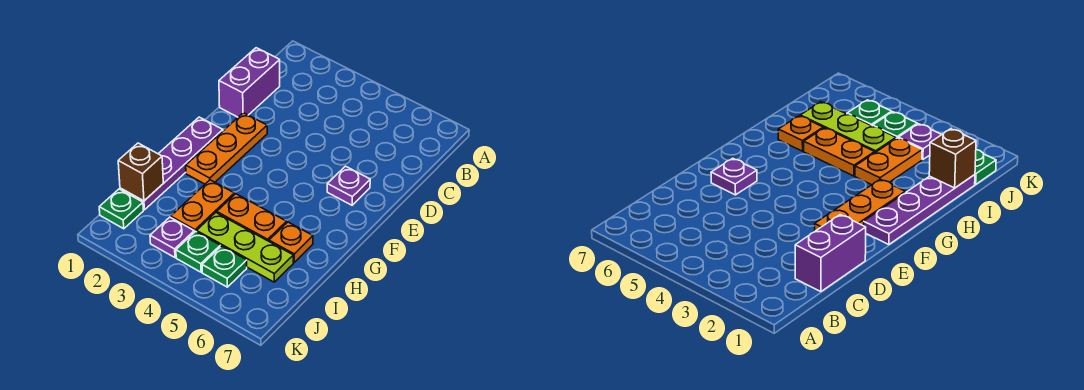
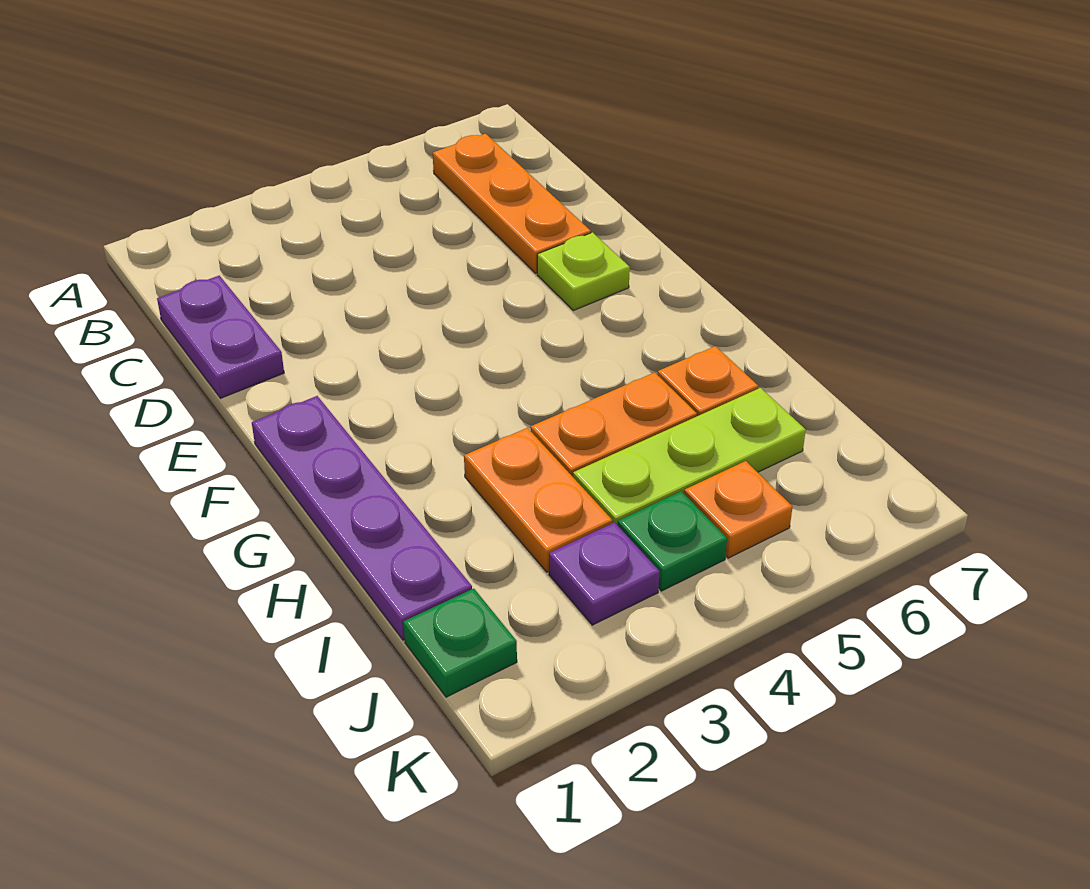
purple 1x2 brick [219,48,280,117] -> purple 1x2 plate [157,276,284,398]
orange 1x3 plate [186,113,267,184] -> orange 1x3 plate moved to [433,134,591,273]
purple 1x1 plate [327,166,370,205] -> lime 1x1 plate [537,232,630,311]
brown 1x1 brick [118,143,163,201] -> none
green 1x1 plate [202,246,247,287] -> orange 1x1 plate [684,461,792,558]

